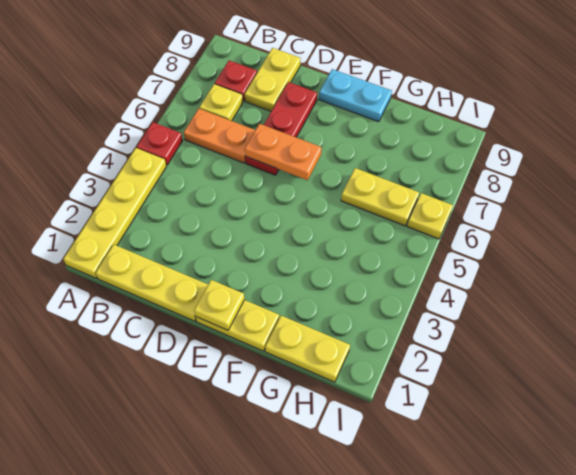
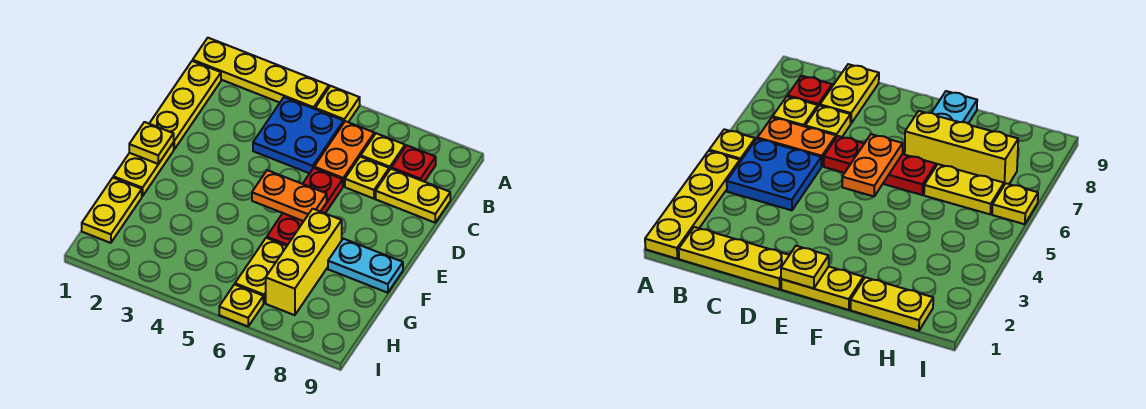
red 1x1 plate [137,122,183,165] -> yellow 1x1 plate [315,86,360,122]
none -> blue 2x2 plate [253,97,344,173]
none -> yellow 1x1 plate [345,157,389,199]
red 1x3 plate [245,82,317,175] -> red 1x3 plate turned to [267,168,343,246]
orange 1x2 plate [245,124,322,180] -> orange 1x2 plate turned to [252,170,327,221]
cyan 1x2 plate [319,69,392,122] -> cyan 1x2 plate turned to [328,239,403,293]
none -> yellow 1x3 brick [266,209,342,315]

